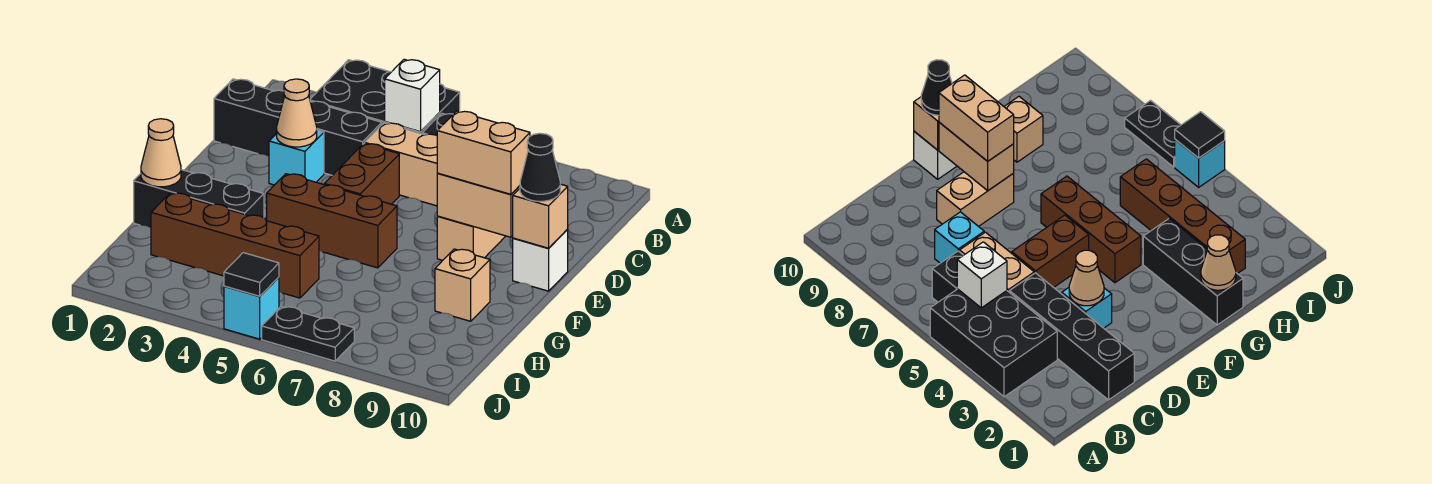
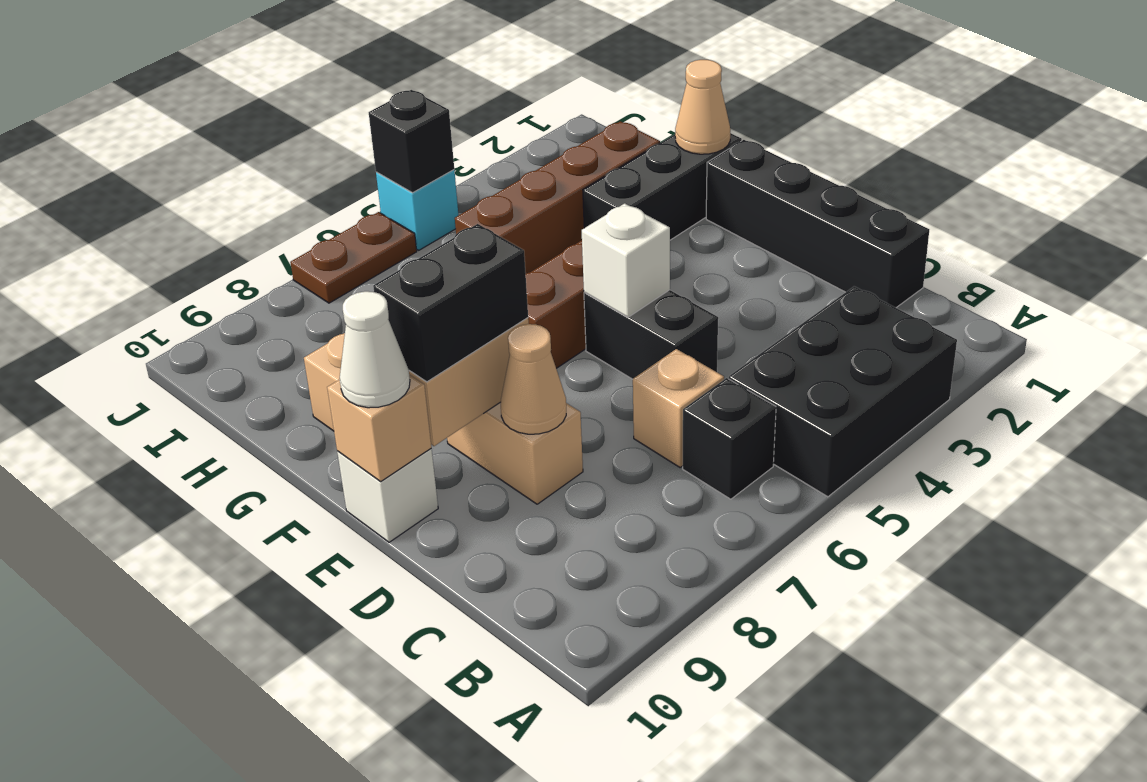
white 1x1 brick [385,59,440,132] -> white 1x1 brick moved to [582,203,670,317]
black 1x4 brick [214,79,382,175] -> black 1x4 brick turned to [706,140,929,308]
tan 1x2 brick [365,123,438,206] -> tan 1x1 brick [633,349,724,467]
cyan 1x1 brick [935,212,984,263] -> none
cyan 1x1 brick [269,130,324,185] -> none
tan 1x1 cone [277,79,317,147] -> tan 1x1 cone moved to [501,324,566,434]
brown 1x2 brick [324,144,399,204] -> black 1x2 brick [584,290,718,379]
tan 1x2 brick [437,111,530,194] -> black 1x2 brick [373,224,528,382]
black 1x1 cone [520,133,560,201] -> white 1x1 cone [340,291,410,408]
black 1x1 tile [224,253,279,296] -> black 1x1 brick [369,90,454,193]
black 1x2 plate [262,307,354,361] -> brown 1x2 plate [290,212,417,303]

